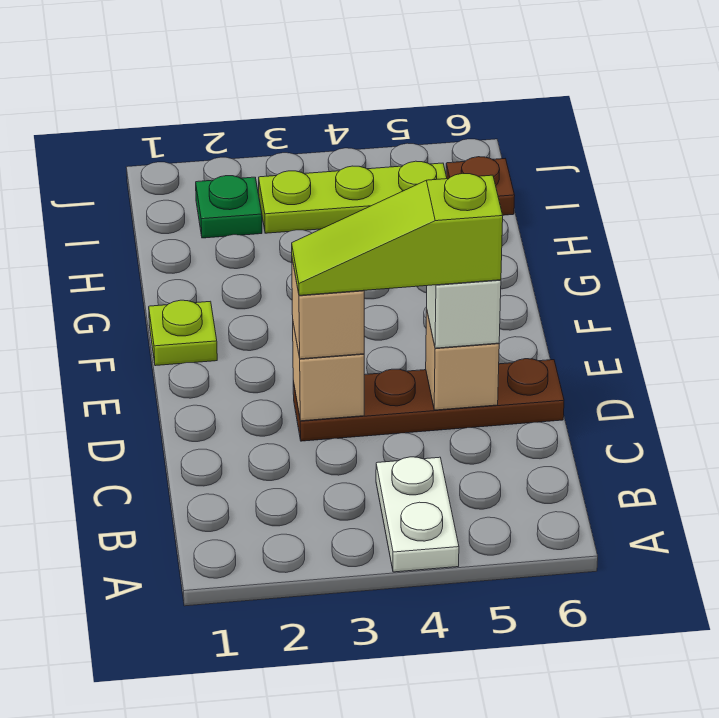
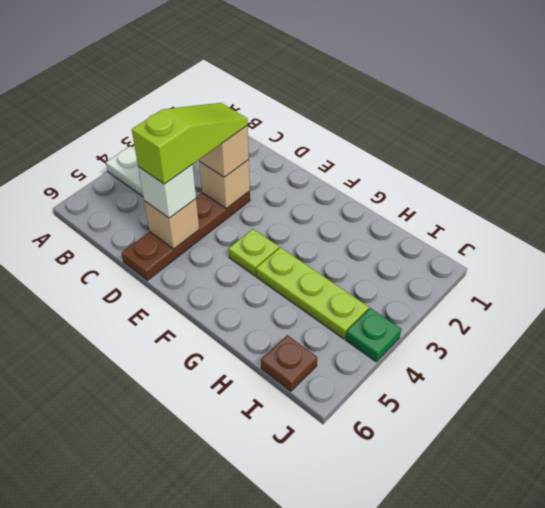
lime 1x1 plate [149,300,217,366] -> lime 1x1 plate moved to [229,229,279,276]
green 1x1 plate [196,176,262,238] -> green 1x1 plate moved to [346,308,401,362]
lime 1x3 plate [259,161,447,233] -> lime 1x3 plate turned to [256,247,369,339]

